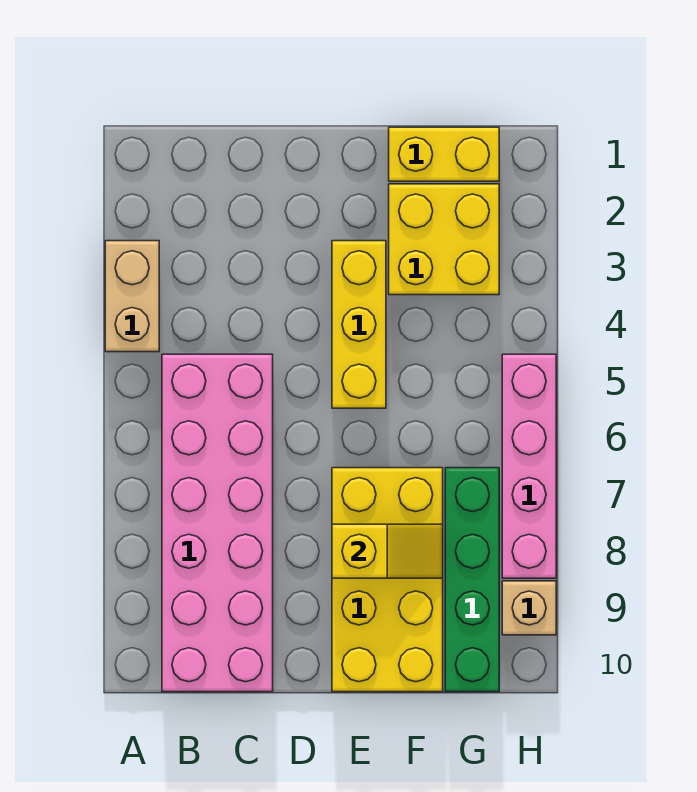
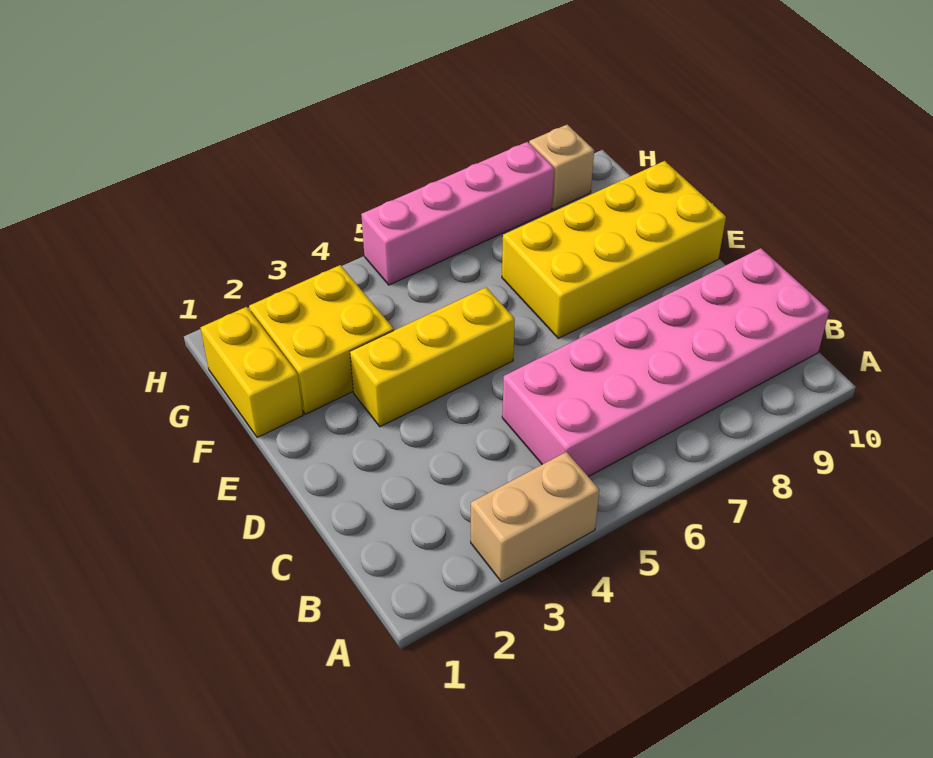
yellow 1x2 slope [332,524,443,578] -> none
green 1x4 brick [445,468,499,692] -> none

